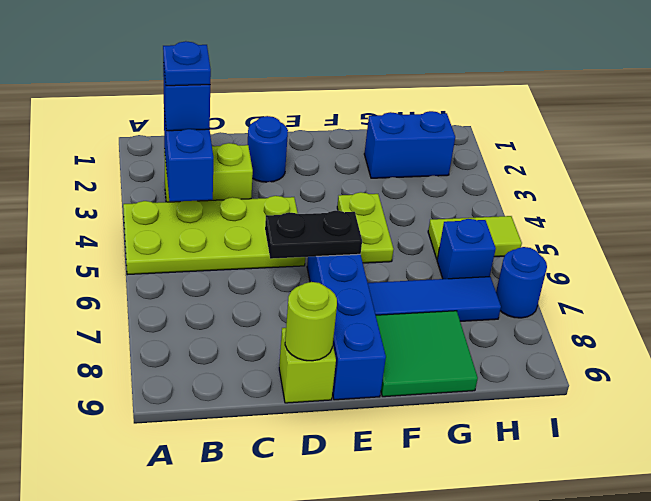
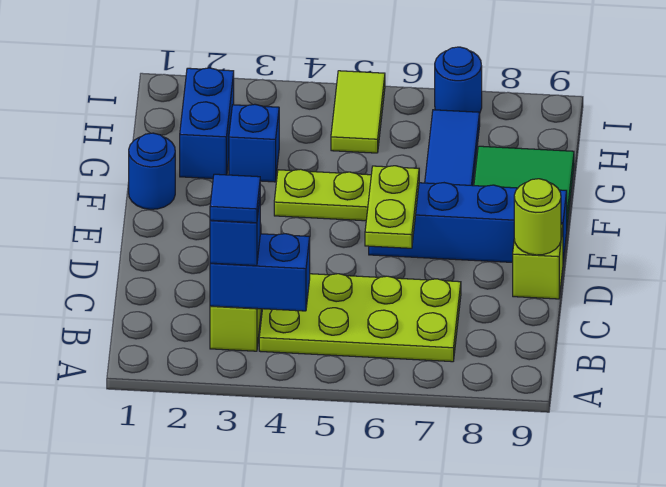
lime 2x4 plate [123,196,305,275] -> lime 2x4 plate turned to [259,274,461,362]
blue 1x1 plate [163,41,211,86] -> blue 1x1 tile [210,174,260,223]
blue 1x1 round brick [248,116,288,182] -> blue 1x1 round brick moved to [129,133,175,209]
black 1x2 plate [265,211,362,259] -> lime 1x2 plate [365,166,419,248]
blue 1x1 brick [437,219,496,279] -> blue 1x1 brick moved to [229,104,279,182]

